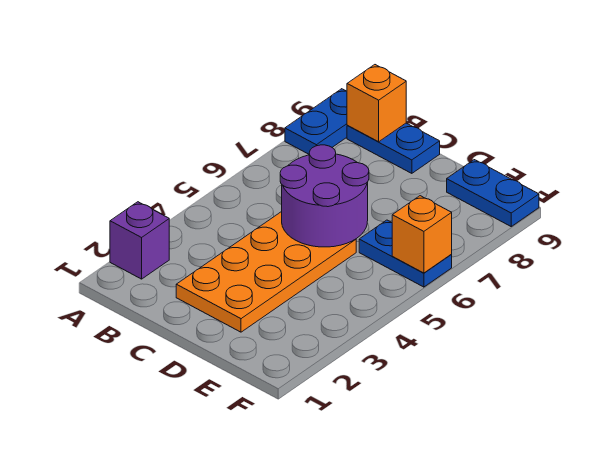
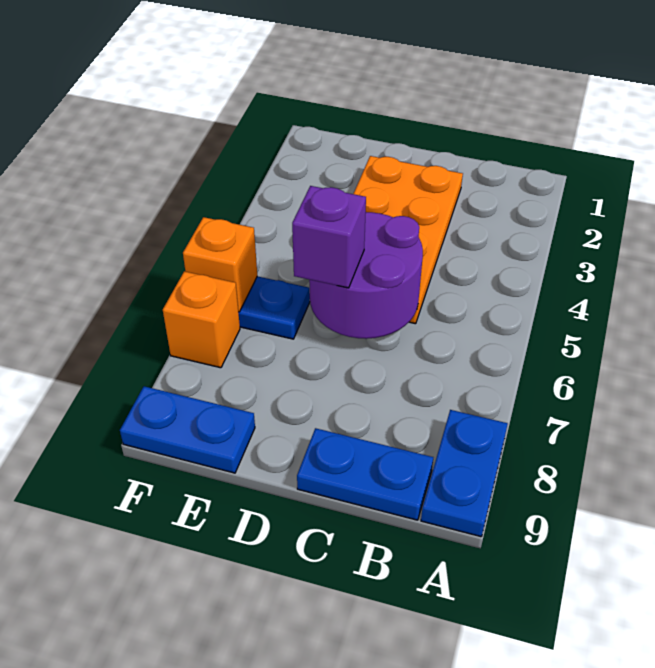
purple 1x1 brick [110,202,169,279] -> purple 1x1 brick moved to [292,186,366,288]
orange 1x1 brick [347,65,406,142] -> orange 1x1 brick moved to [163,271,240,368]

